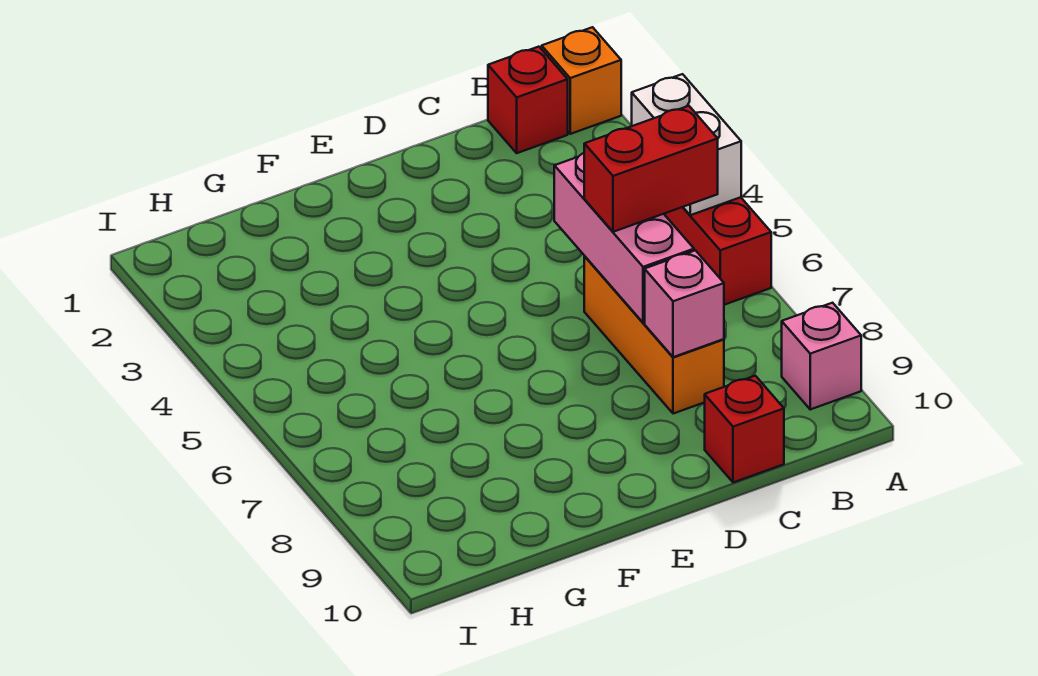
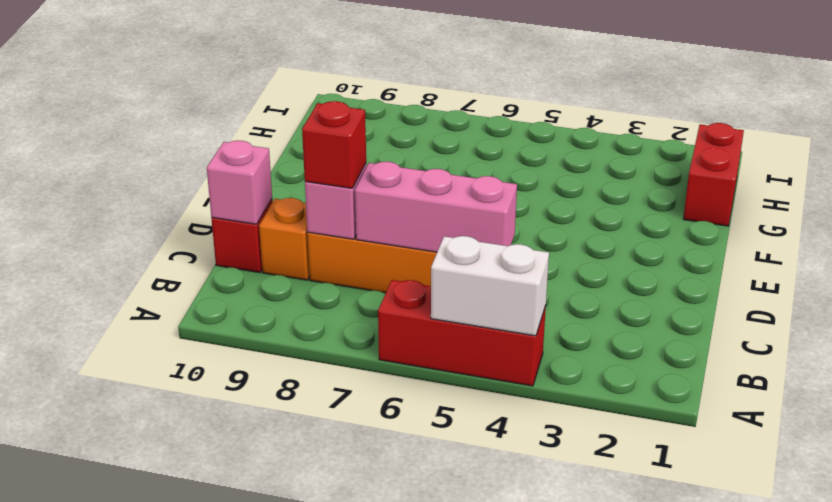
orange 1x1 brick [542,27,621,134] -> orange 1x1 brick moved to [259,198,310,280]
pink 1x1 brick [782,303,861,409] -> pink 1x1 brick moved to [207,140,272,224]
red 1x1 brick [488,47,568,153] -> red 1x1 brick moved to [302,101,366,188]
red 1x2 brick [584,106,718,232] -> red 1x2 brick moved to [683,123,744,226]

